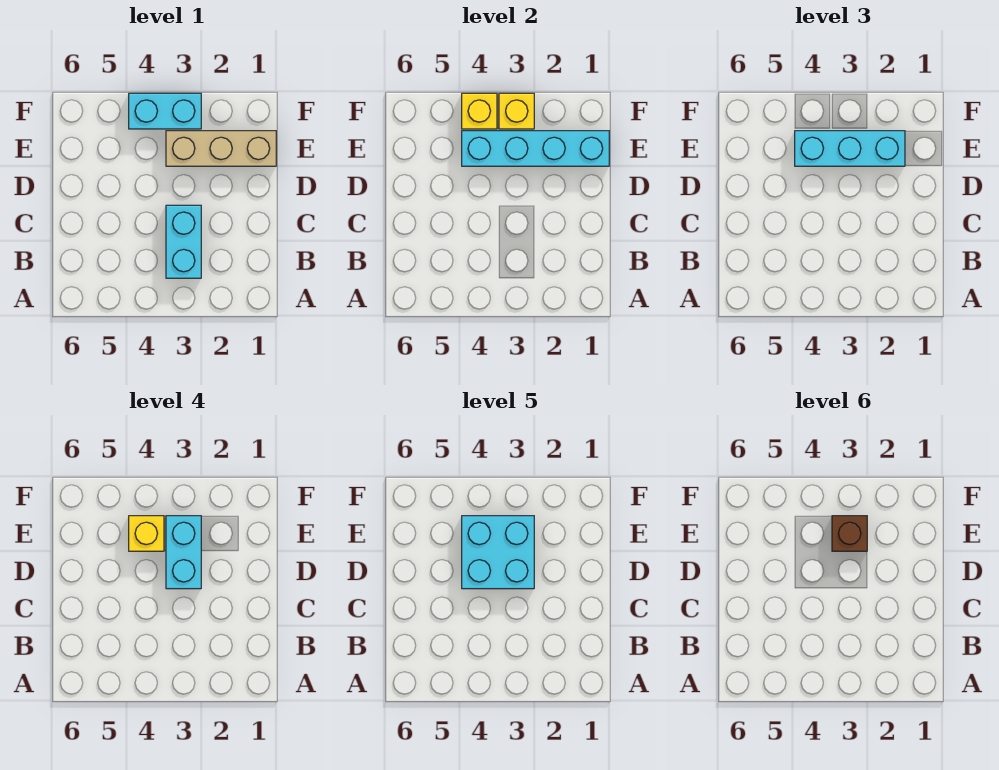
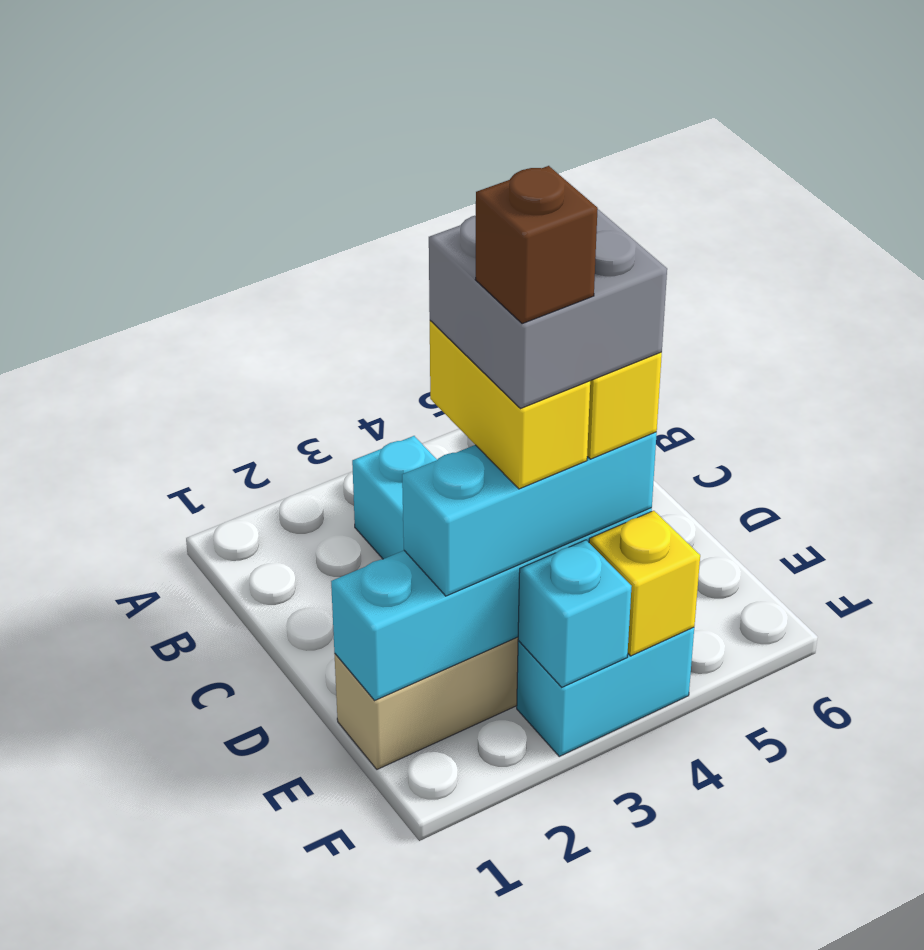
cyan 1x2 brick [166,516,201,589] -> yellow 1x2 brick [430,321,590,489]
cyan 2x2 brick [462,516,534,589] -> grey 2x2 brick [429,210,667,409]
yellow 1x1 brick [499,93,534,129] -> cyan 1x1 brick [518,540,632,687]

